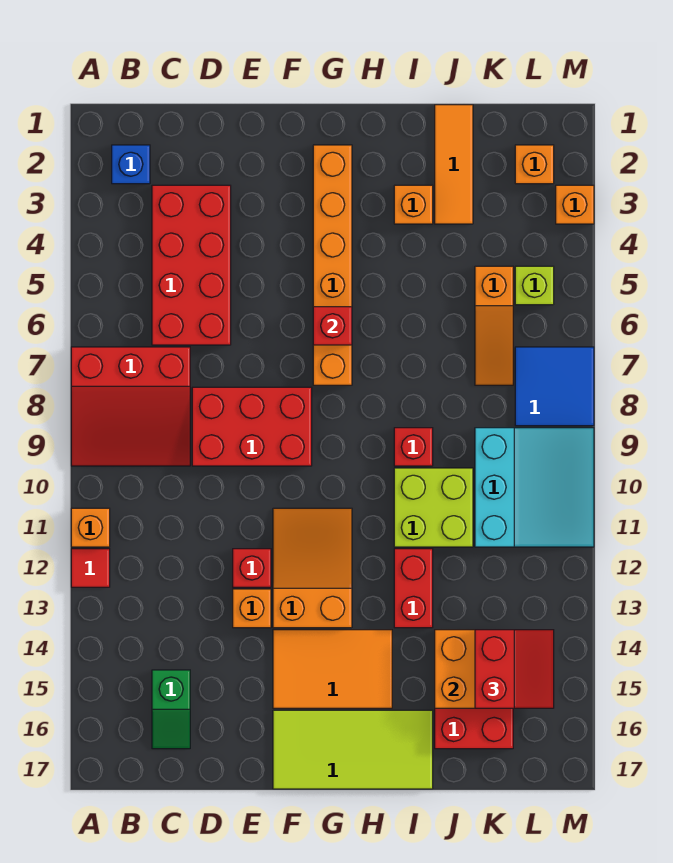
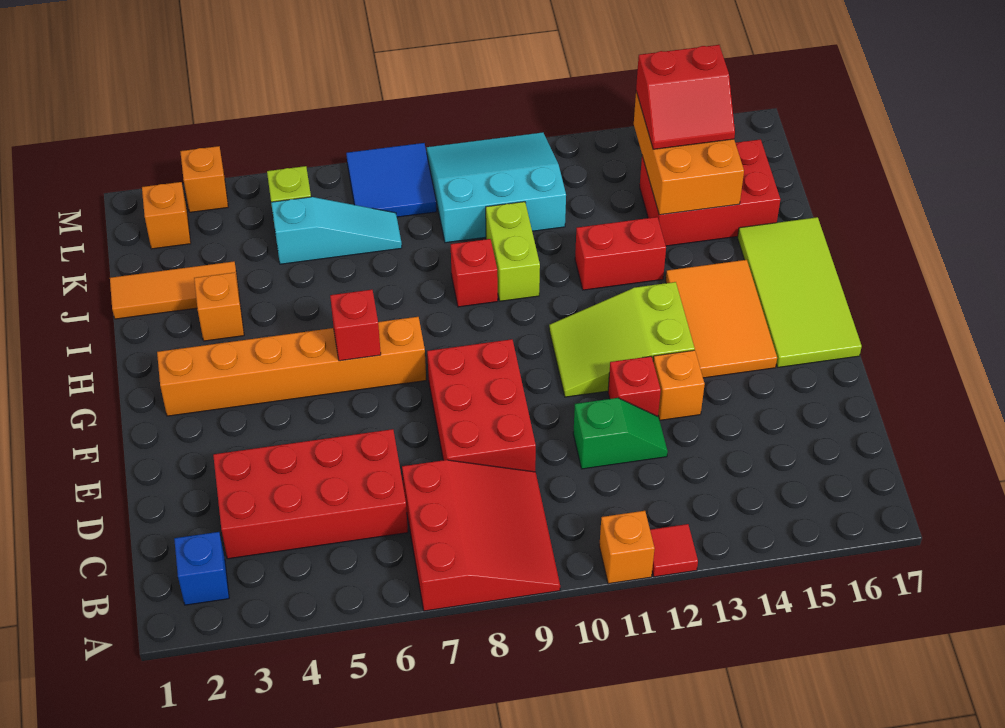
green 1x2 slope [152,670,190,749] -> green 1x2 slope moved to [573,398,668,469]
orange 2x3 slope [273,508,352,628] -> lime 2x3 slope [549,282,695,397]
lime 2x2 brick [394,468,473,547] -> lime 1x2 brick [486,202,540,301]
orange 1x3 slope [475,266,513,385] -> cyan 1x3 slope [271,197,402,264]
red 2x2 slope [475,630,554,708] -> red 2x2 slope turned to [636,45,735,149]

